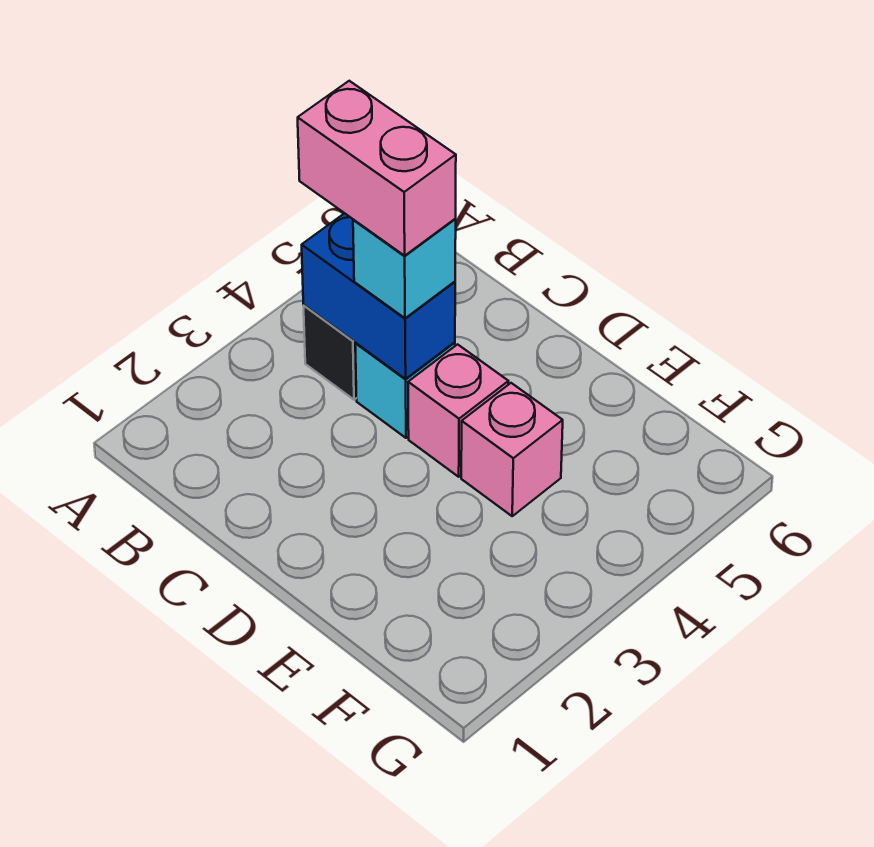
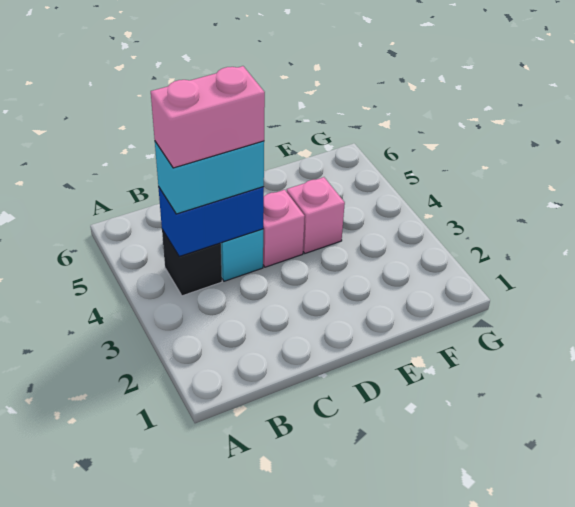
cyan 1x1 brick [353,219,456,318] -> cyan 1x2 brick [155,141,264,214]

